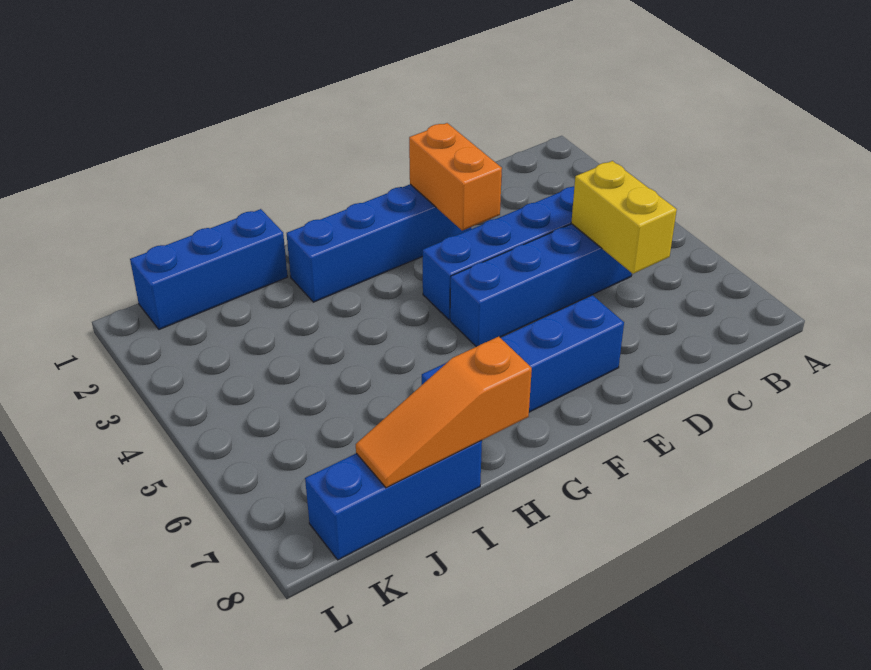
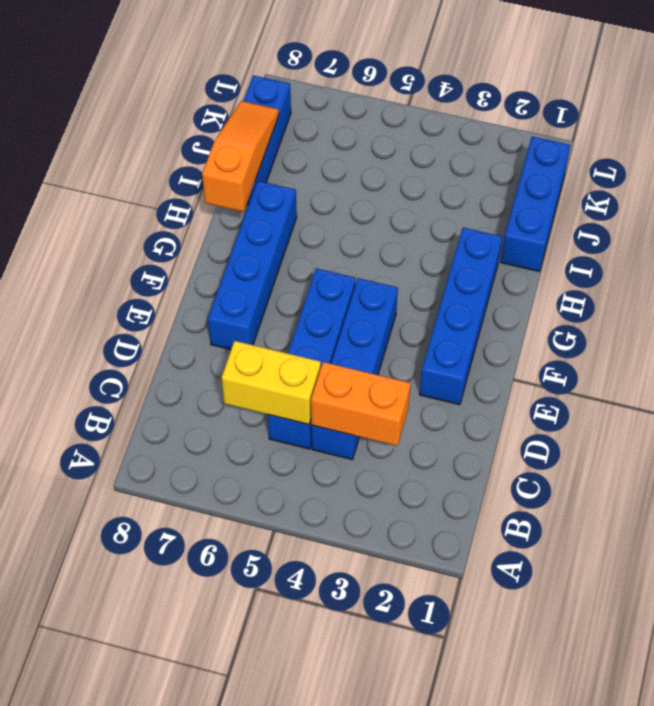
orange 1x2 brick [409,123,502,231] -> orange 1x2 brick moved to [311,362,410,446]

